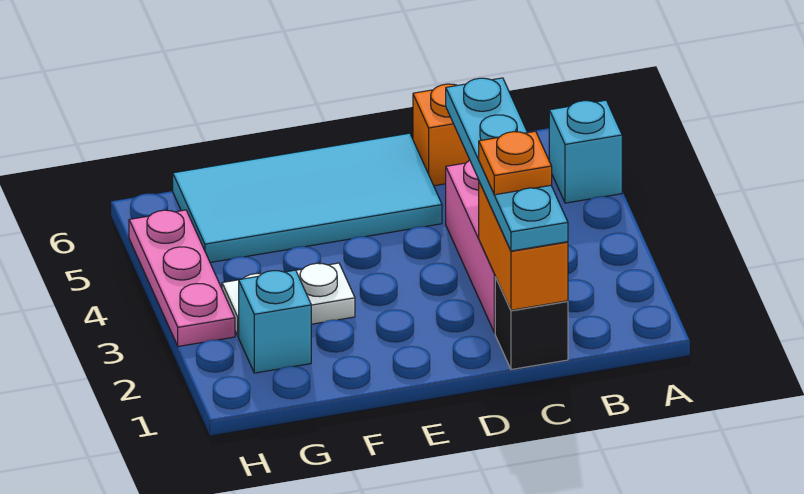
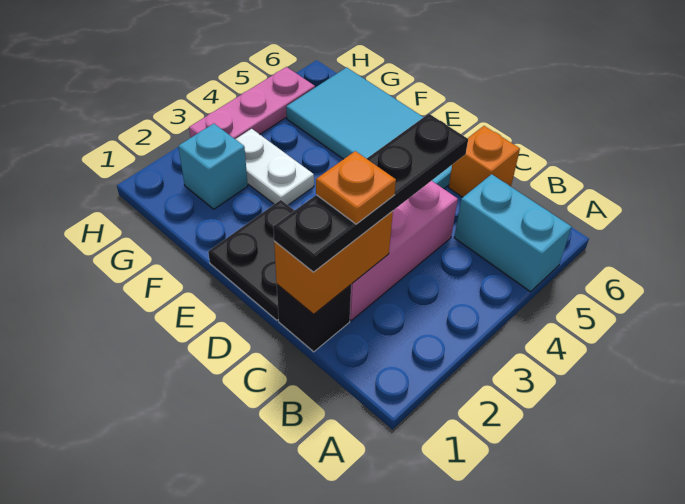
cyan 1x1 brick [549,100,622,203] -> cyan 1x2 brick [454,174,572,292]
cyan 1x4 plate [446,78,568,251] -> black 1x4 plate [273,114,468,272]
none -> black 2x2 plate [208,200,295,320]

